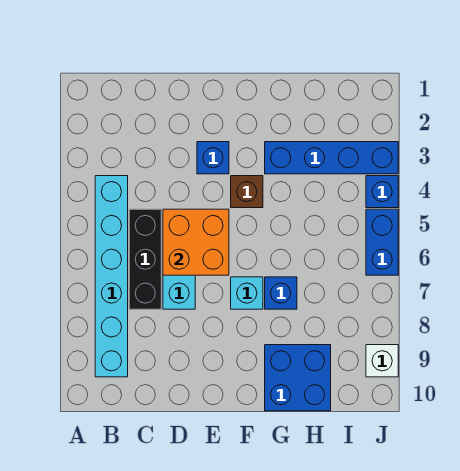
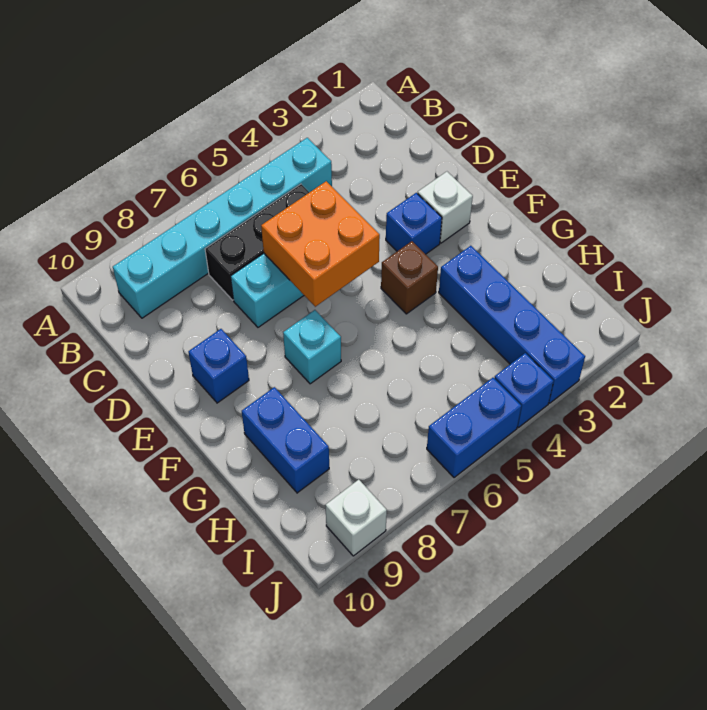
none -> white 1x1 brick [418,172,473,243]
blue 1x1 brick [265,277,297,309] -> blue 1x1 brick moved to [188,329,249,403]
blue 2x2 brick [265,345,331,411] -> blue 1x2 brick [242,387,329,493]

